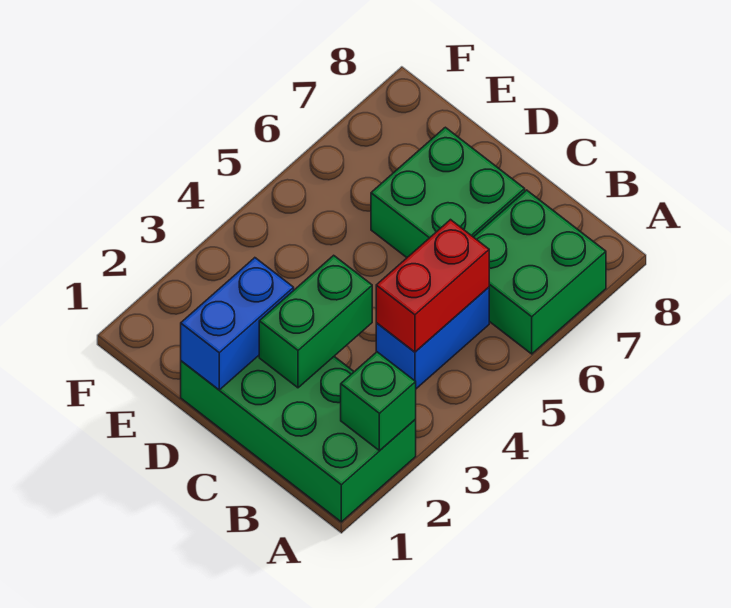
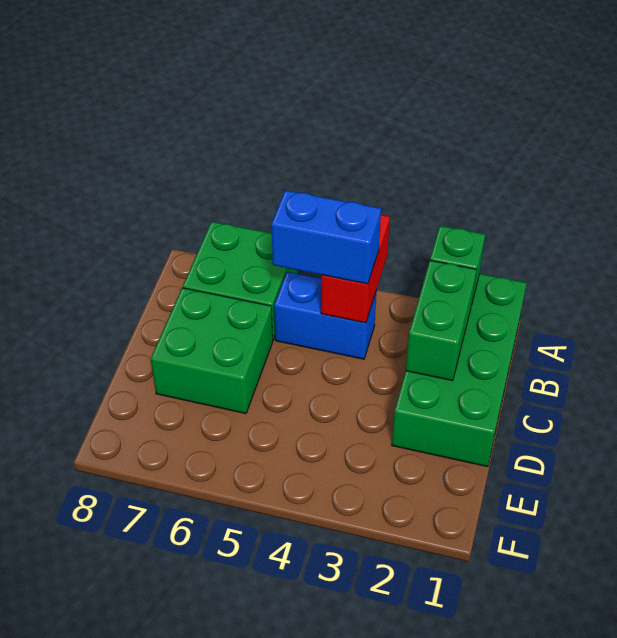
red 1x2 brick [376,220,489,352] -> red 1x2 brick turned to [321,215,390,323]
green 1x2 brick [259,255,372,388] -> green 1x2 brick turned to [406,260,476,381]
blue 1x2 brick [181,258,294,390] -> blue 1x2 brick moved to [271,190,381,284]

